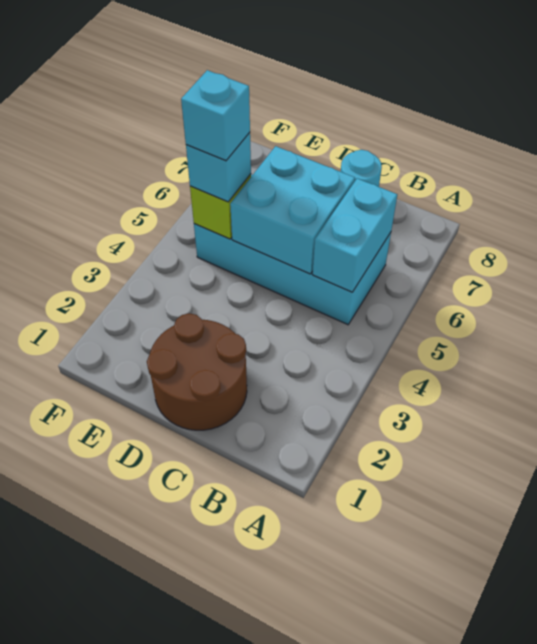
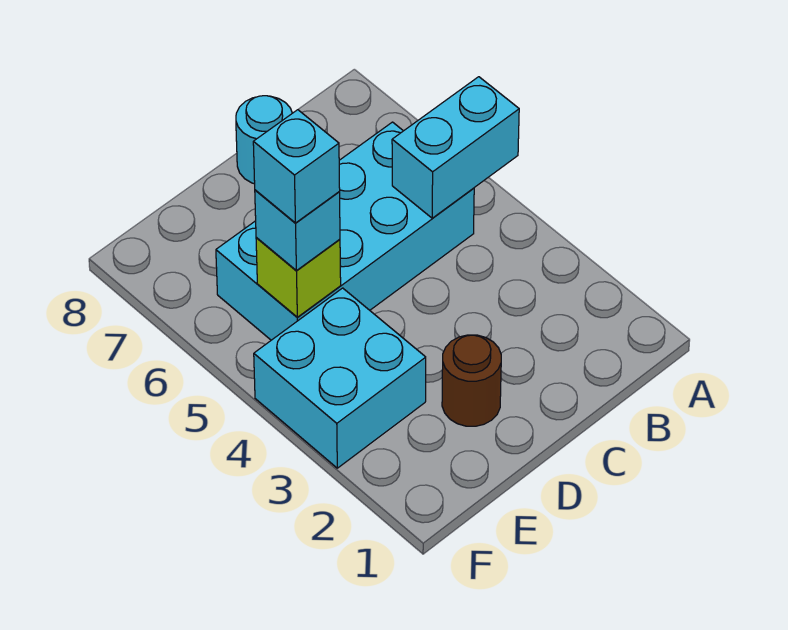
cyan 1x2 brick [313,178,397,292] -> cyan 1x2 brick turned to [392,77,519,218]
brown 2x2 round brick [147,313,247,430] -> brown 1x1 round brick [442,335,501,426]
cyan 2x2 brick [230,146,355,274] -> cyan 2x2 brick moved to [254,288,426,468]

